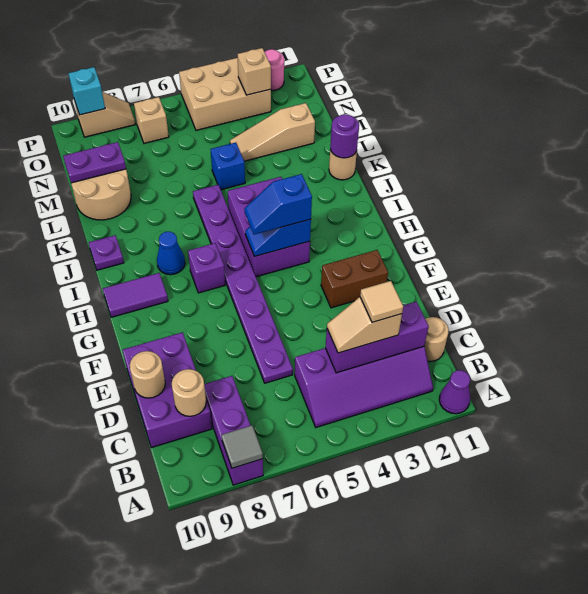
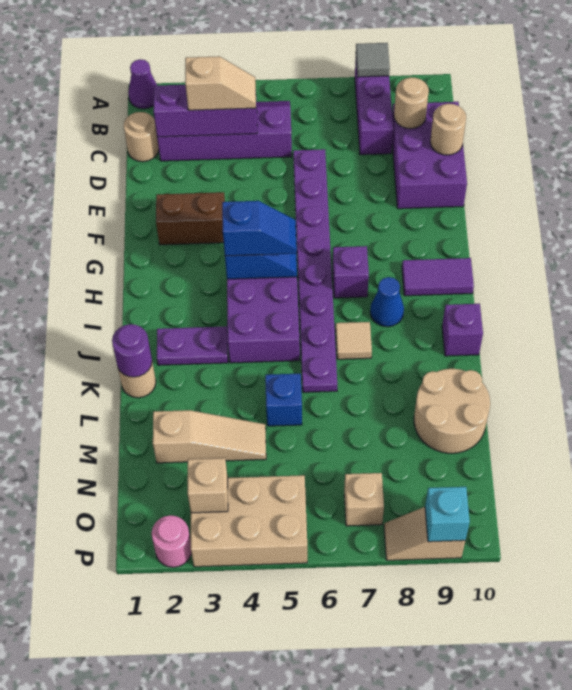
tan 1x1 tile [360,281,403,322] -> tan 1x1 tile moved to [336,322,372,359]
purple 1x1 plate [89,235,124,270] -> purple 1x1 brick [442,304,483,356]
purple 1x2 plate [63,142,126,183] -> purple 1x2 plate moved to [157,326,228,365]

